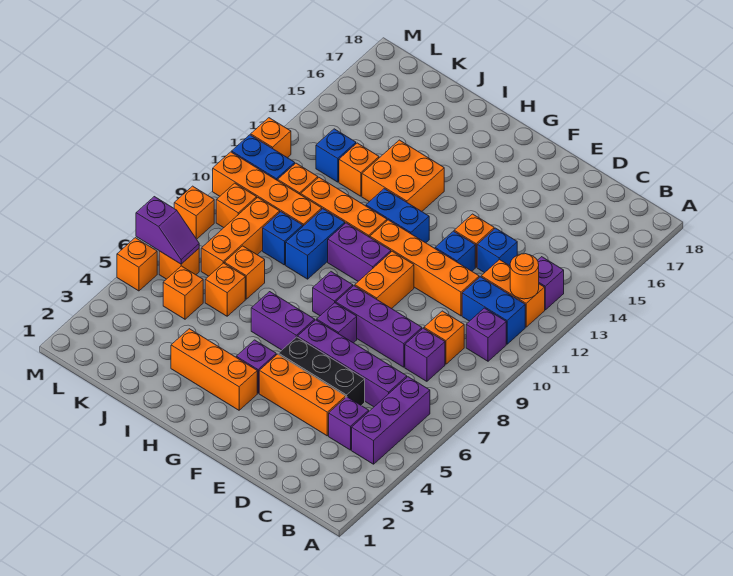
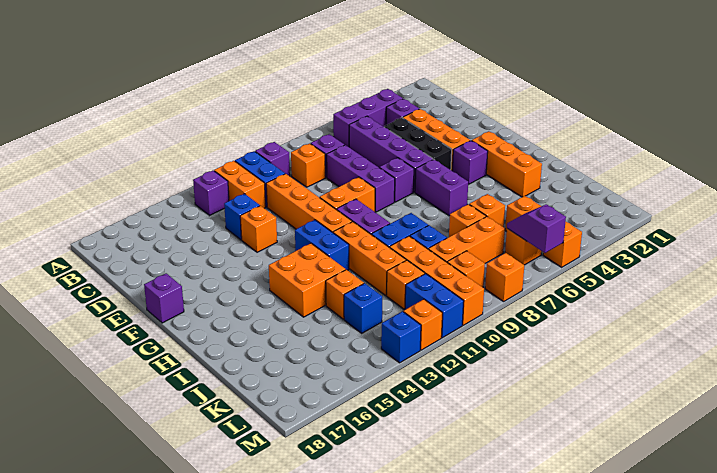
orange 1x1 round brick [510,254,539,299] -> none
blue 1x1 brick [435,231,475,271] -> blue 1x1 brick moved to [381,311,421,363]
purple 1x1 brick [313,272,353,316] -> purple 1x1 brick moved to [144,273,184,323]

